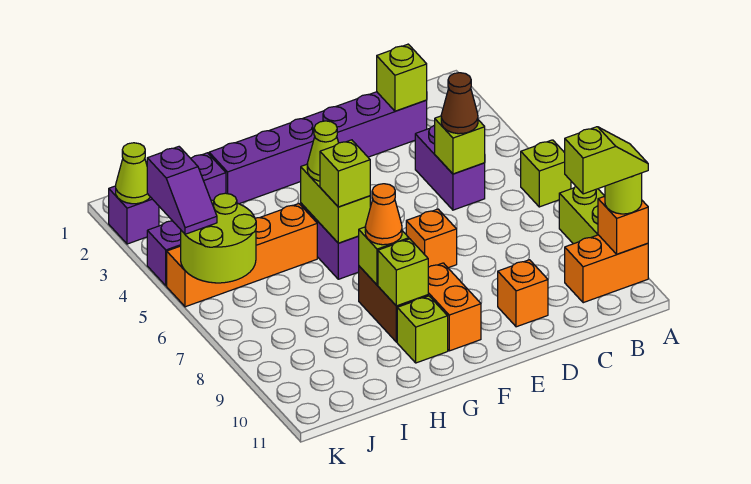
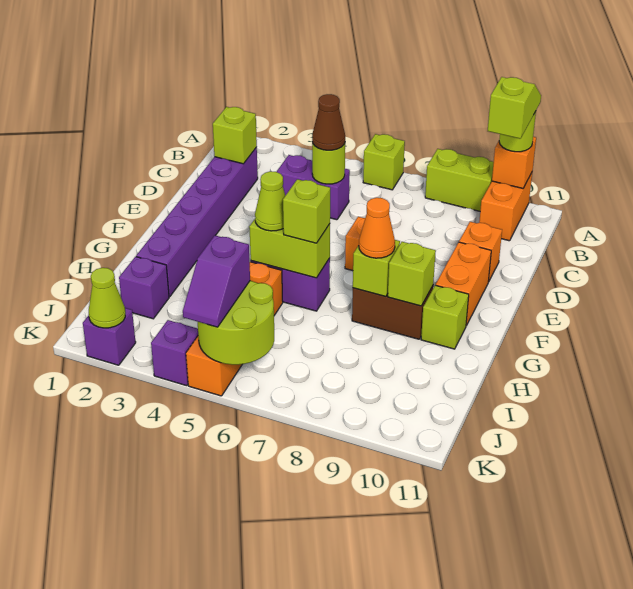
lime 1x1 brick [435,116,485,174] -> lime 1x1 round brick [312,142,345,184]
orange 1x2 brick [428,263,481,351] -> orange 1x2 brick turned to [436,242,491,326]
purple 1x2 slope [147,147,217,234] -> purple 1x2 slope turned to [183,235,250,327]

